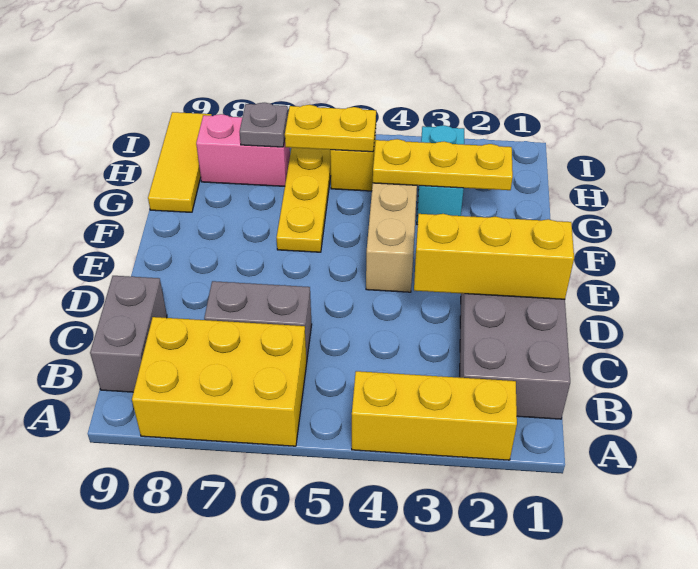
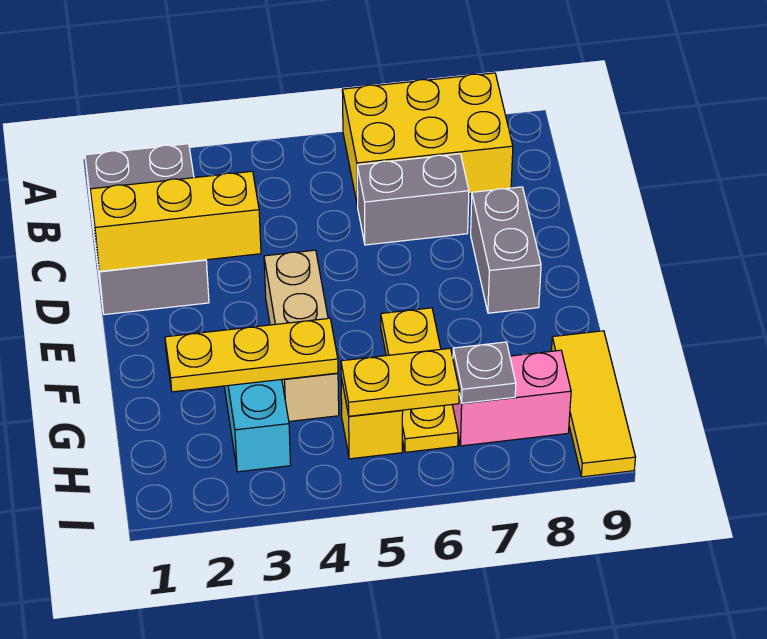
yellow 1x3 brick [352,371,517,460] -> none
grey 1x2 brick [90,276,167,392] -> grey 1x2 brick moved to [471,187,541,313]

